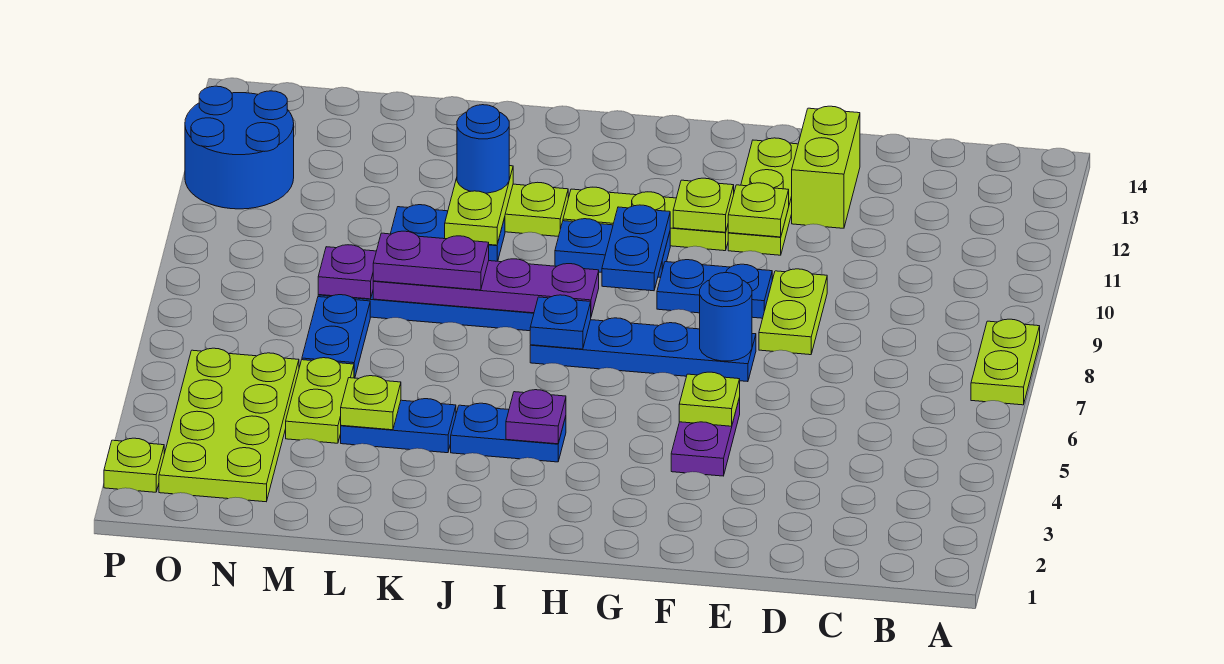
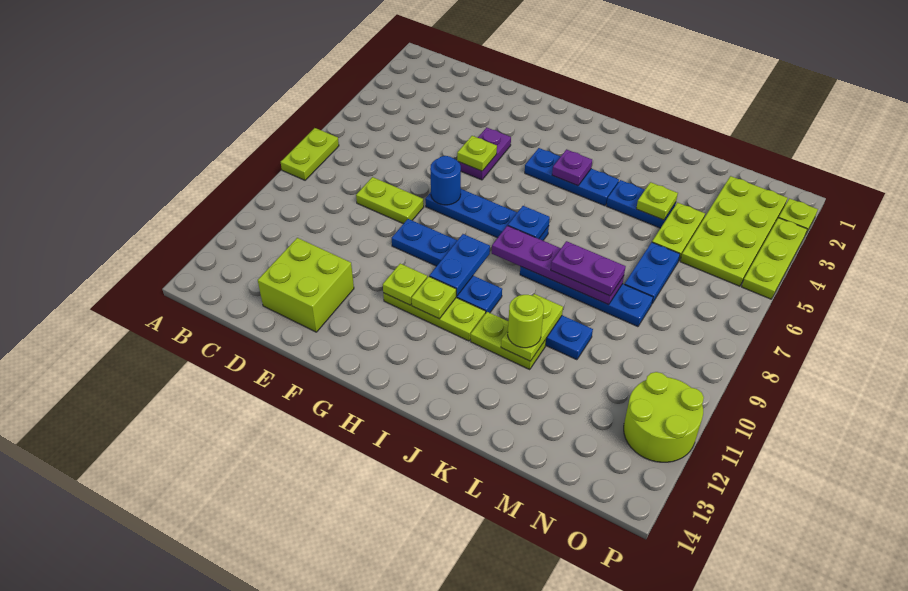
lime 1x2 plate [759,269,827,355] -> lime 1x2 plate turned to [356,177,424,224]
lime 1x2 brick [792,106,860,228] -> lime 2x2 brick [258,238,354,332]
lime 1x3 plate [728,138,798,255] -> lime 1x3 plate moved to [742,218,807,299]
lime 1x1 plate [728,183,789,237] -> lime 1x1 plate moved to [411,276,456,319]
blue 1x2 plate [451,403,566,462] -> blue 1x3 plate [525,148,619,206]
blue 1x1 round brick [457,105,509,193] -> lime 1x1 round brick [508,295,544,348]
purple 1x1 plate [318,245,376,299] -> none
blue 2x2 round brick [185,86,294,209] -> lime 2x2 round brick [624,372,704,462]

